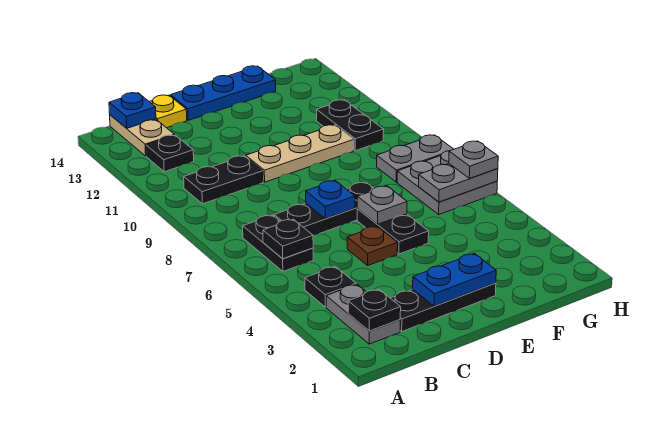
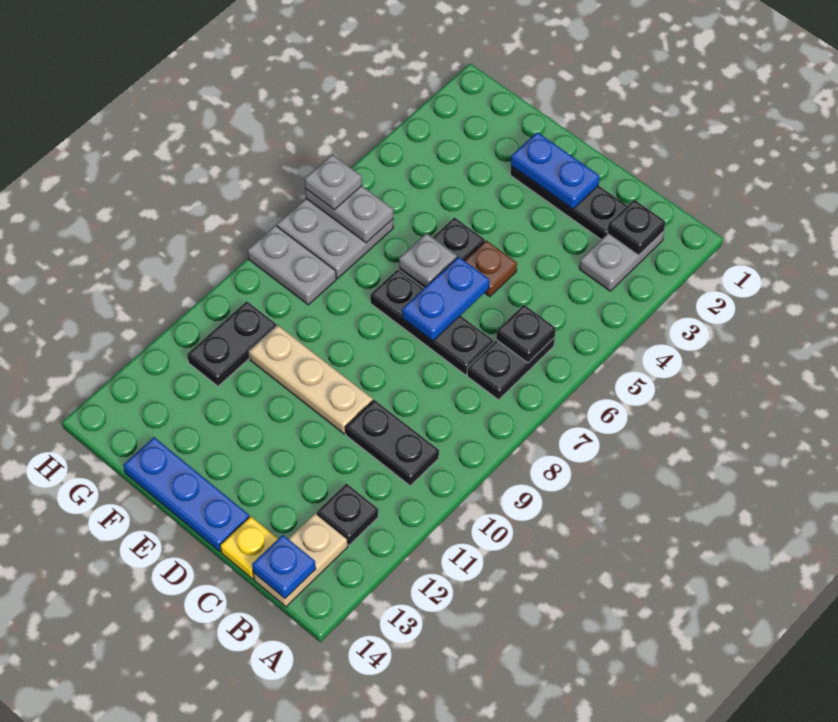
black 1x1 plate [305,267,356,307] -> none
blue 1x1 plate [306,181,355,219] -> blue 1x2 plate [402,257,489,341]

